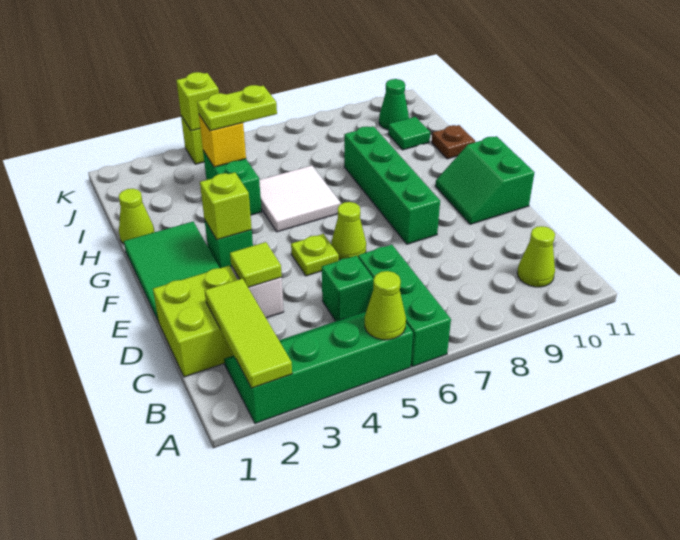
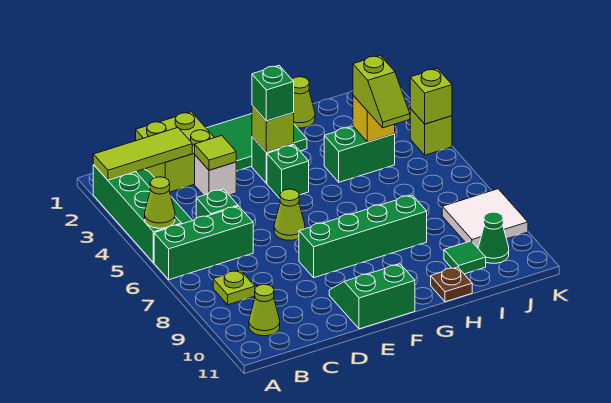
lime 1x1 plate [291,234,339,276] -> lime 1x1 plate moved to [213,270,255,305]
none -> green 1x1 brick [252,65,294,121]
none -> green 1x1 brick [267,145,309,198]
white 2x2 tile [259,166,341,232] -> white 2x2 tile moved to [442,189,528,248]
lime 1x2 plate [197,85,277,131] -> lime 1x2 slope [353,55,410,128]

